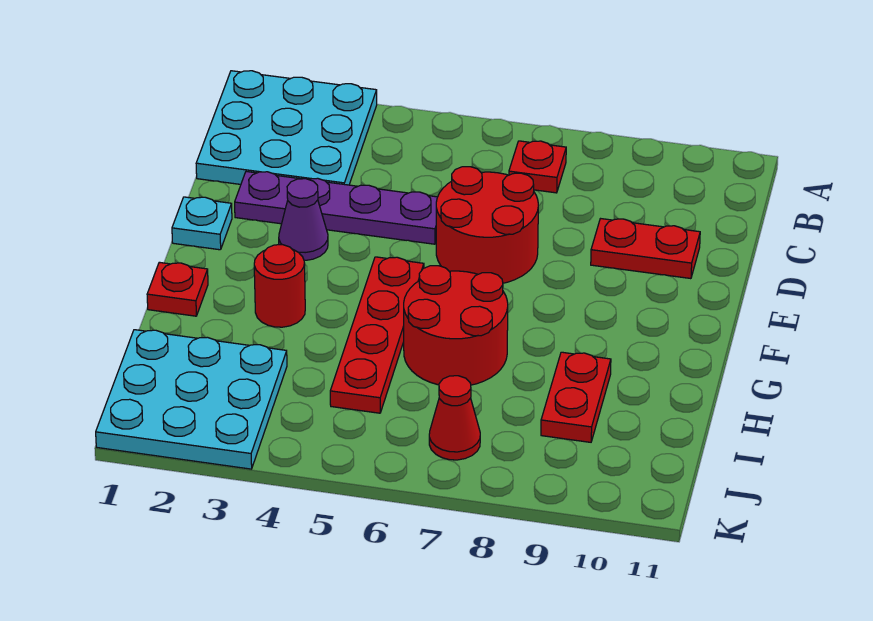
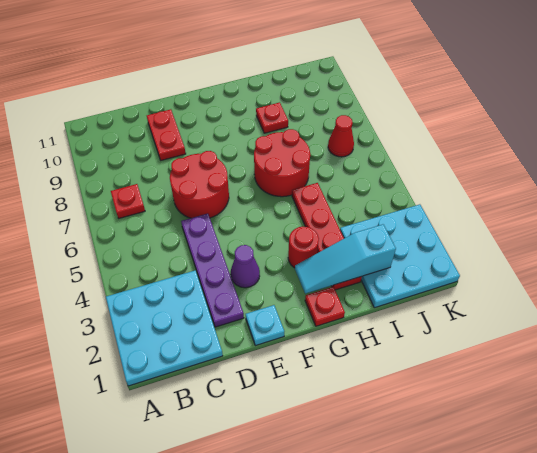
red 1x4 plate [330,257,424,413] -> red 1x4 plate turned to [292,183,362,290]
none -> cyan 1x3 slope [295,224,396,294]
red 1x2 plate [541,352,611,442] -> red 1x1 plate [256,102,288,133]

